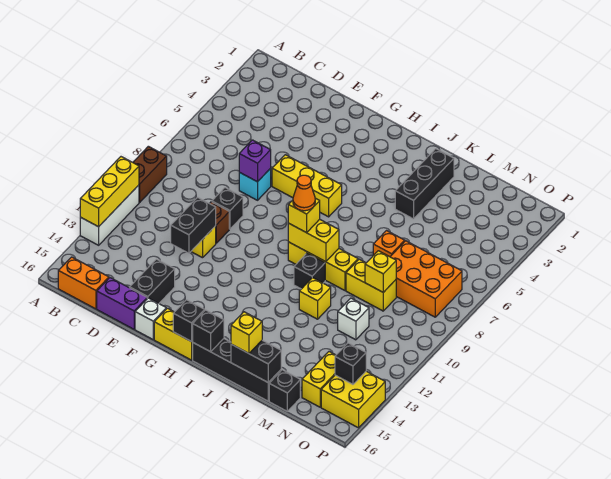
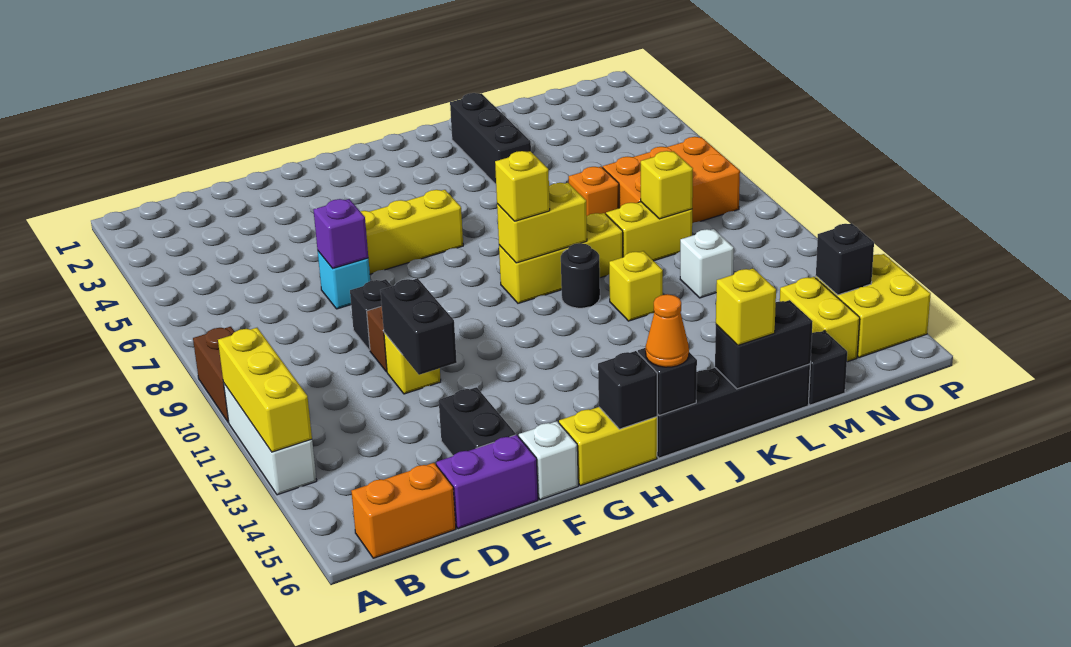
orange 1x1 cone [293,175,315,211] -> orange 1x1 cone moved to [646,294,689,367]
black 1x1 brick [294,253,325,289] -> black 1x1 round brick [561,243,600,308]

